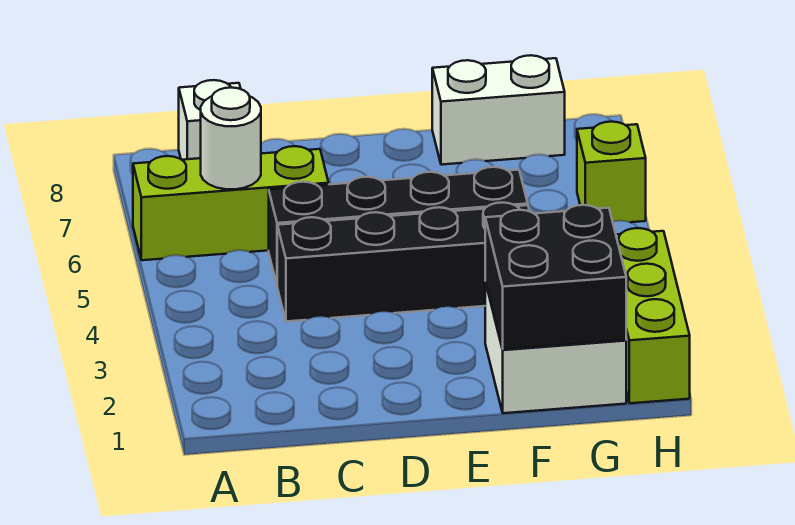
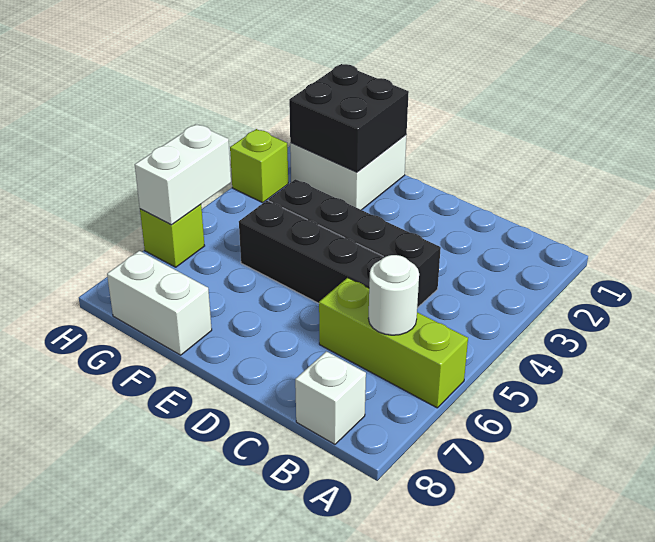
lime 1x3 brick [616,228,690,403] -> lime 1x1 brick [230,129,288,203]
none -> white 1x2 brick [135,124,231,225]

